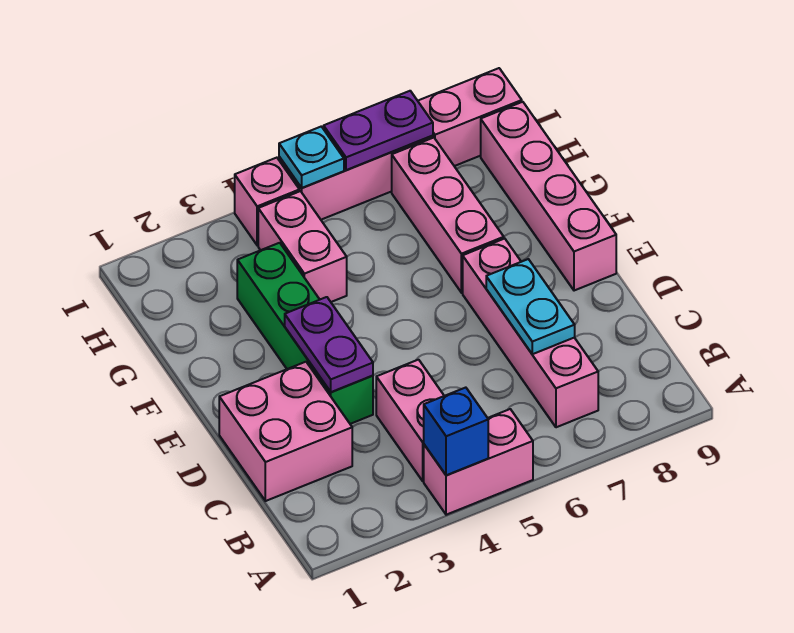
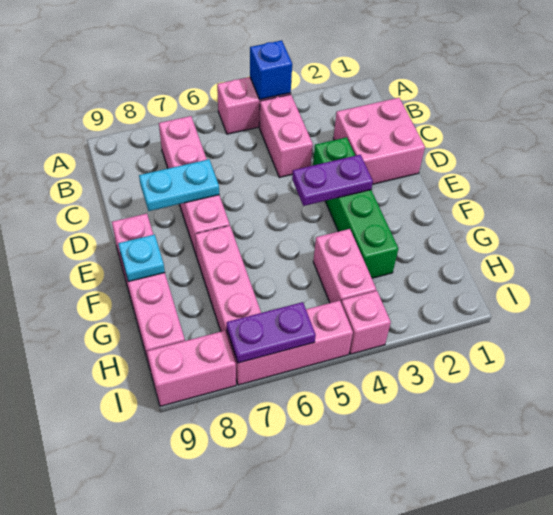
cyan 1x2 plate [486,259,575,354] -> cyan 1x2 plate turned to [139,159,219,211]
purple 1x2 plate [285,297,373,392] -> purple 1x2 plate turned to [292,155,373,206]
cyan 1x1 plate [279,127,344,188] -> cyan 1x1 plate moved to [118,235,165,282]

